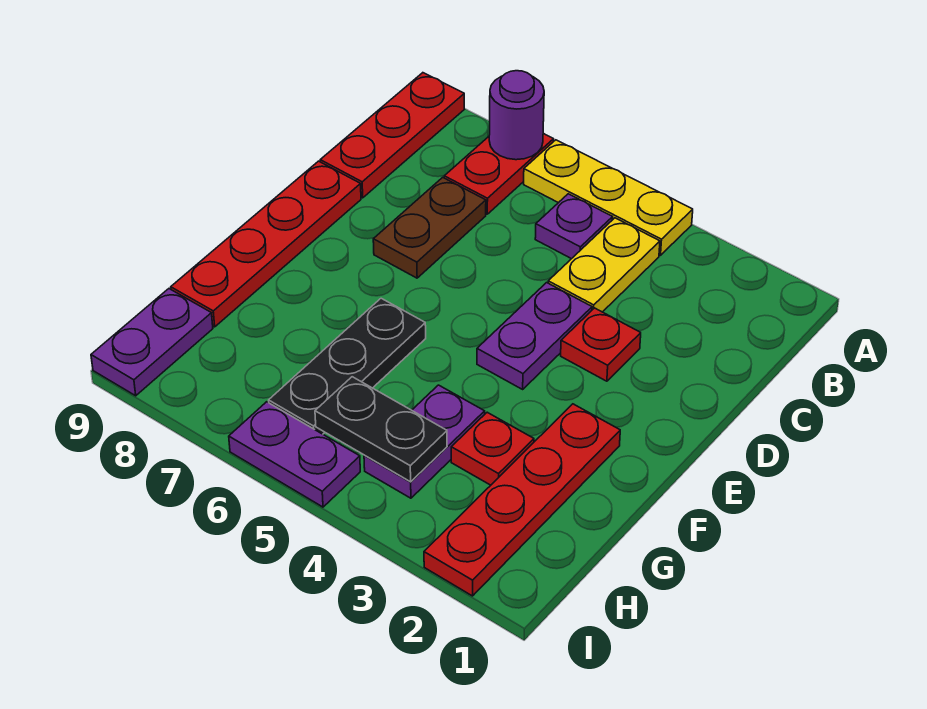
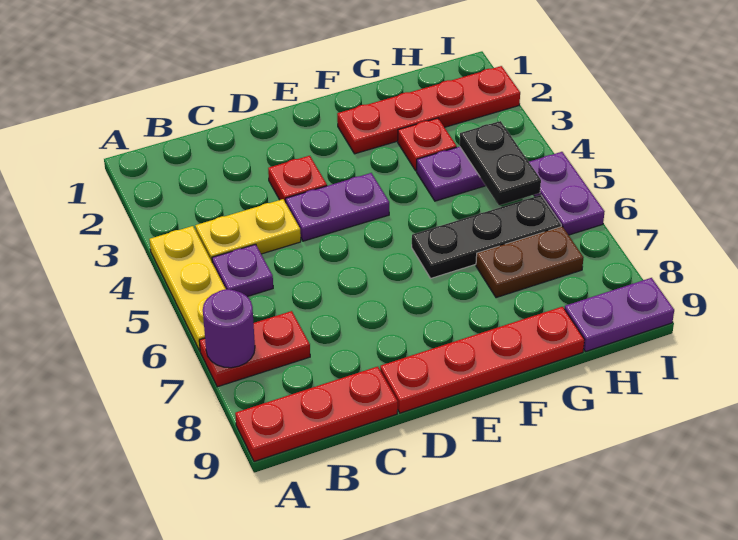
brown 1x2 plate [373,177,486,278] -> brown 1x2 plate moved to [476,226,584,298]

